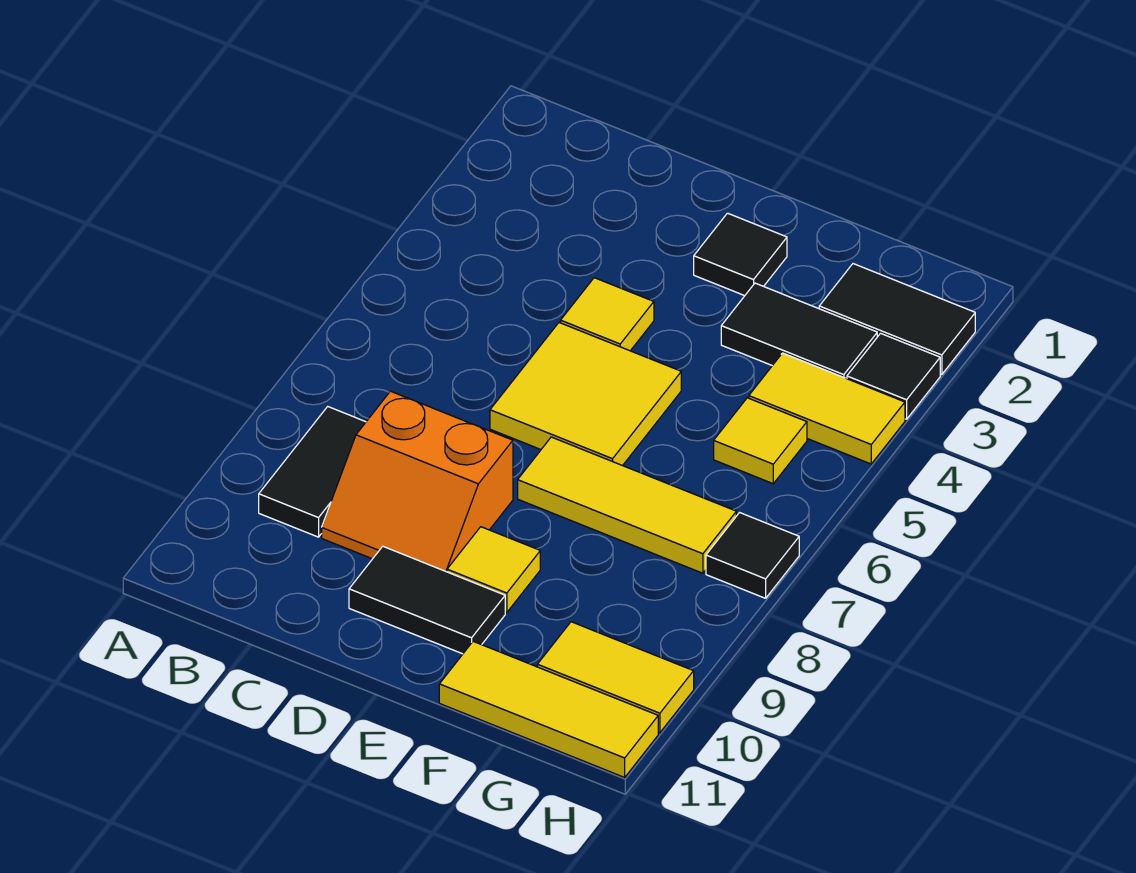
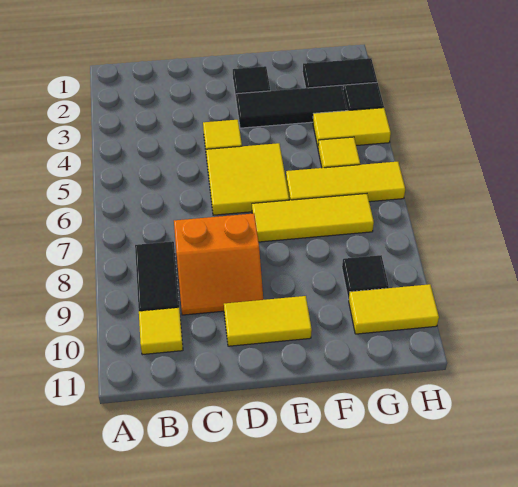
black 1x2 tile [349,546,505,654] -> yellow 1x2 tile [224,296,312,346]
yellow 1x1 tile [447,527,540,613] -> yellow 1x1 tile moved to [139,308,183,355]
black 1x2 tile [721,283,877,379] -> black 1x3 tile [236,85,348,128]
yellow 1x3 tile [439,641,658,777] -> yellow 1x3 tile moved to [286,162,405,202]
black 1x1 tile [706,513,799,598] -> black 1x1 tile moved to [342,255,389,299]

